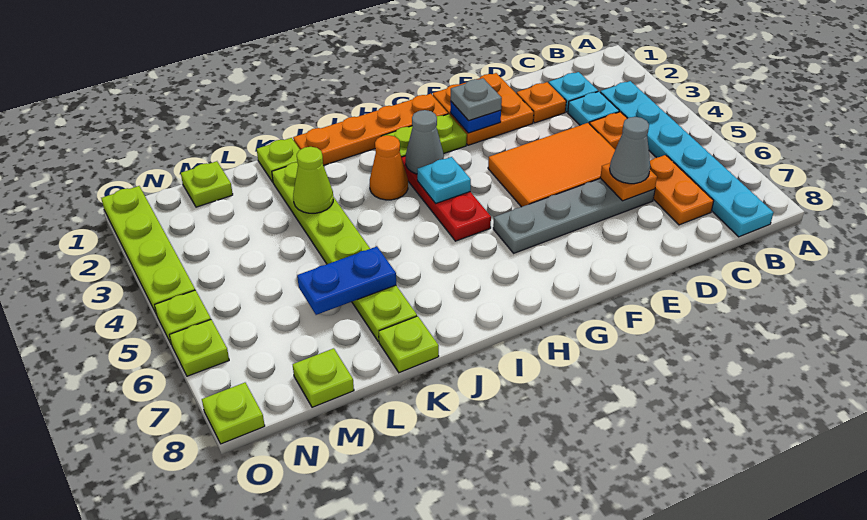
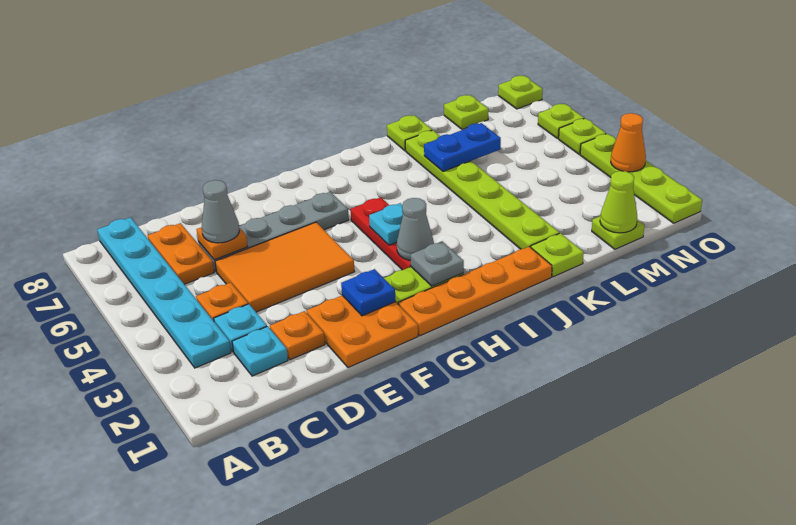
grey 1x1 plate [451,78,502,121] -> grey 1x1 plate moved to [410,241,464,286]
orange 1x1 cone [370,135,408,200] -> orange 1x1 cone moved to [611,113,646,172]
lime 1x1 cone [293,147,333,213] -> lime 1x1 cone moved to [600,171,637,233]

